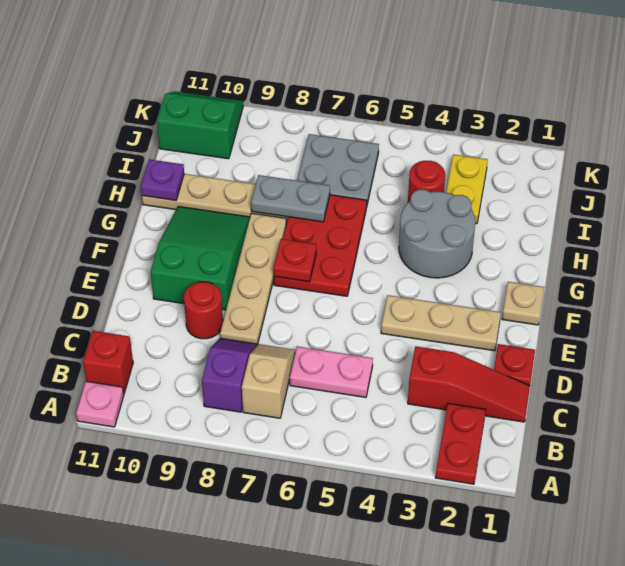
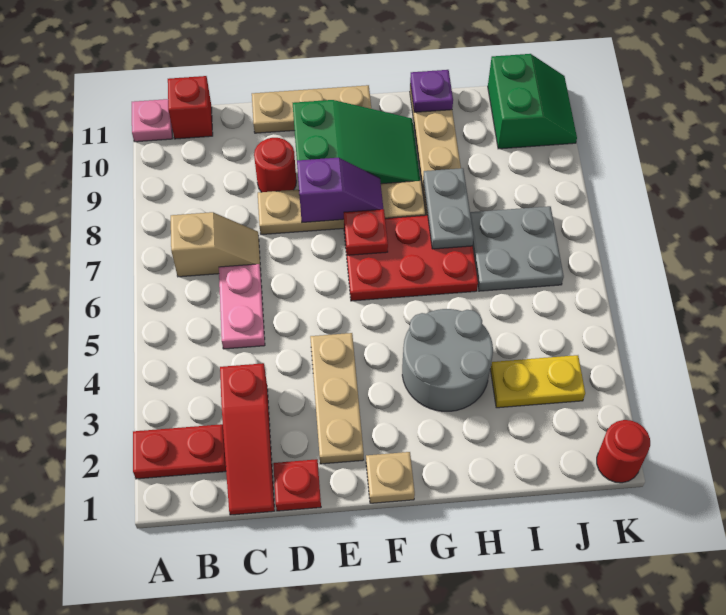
purple 1x2 slope [202,338,257,412] -> purple 1x2 slope moved to [297,158,383,223]
none -> tan 1x3 plate [252,85,371,133]
red 1x1 round brick [408,161,445,202] -> red 1x1 round brick moved to [597,420,650,483]

